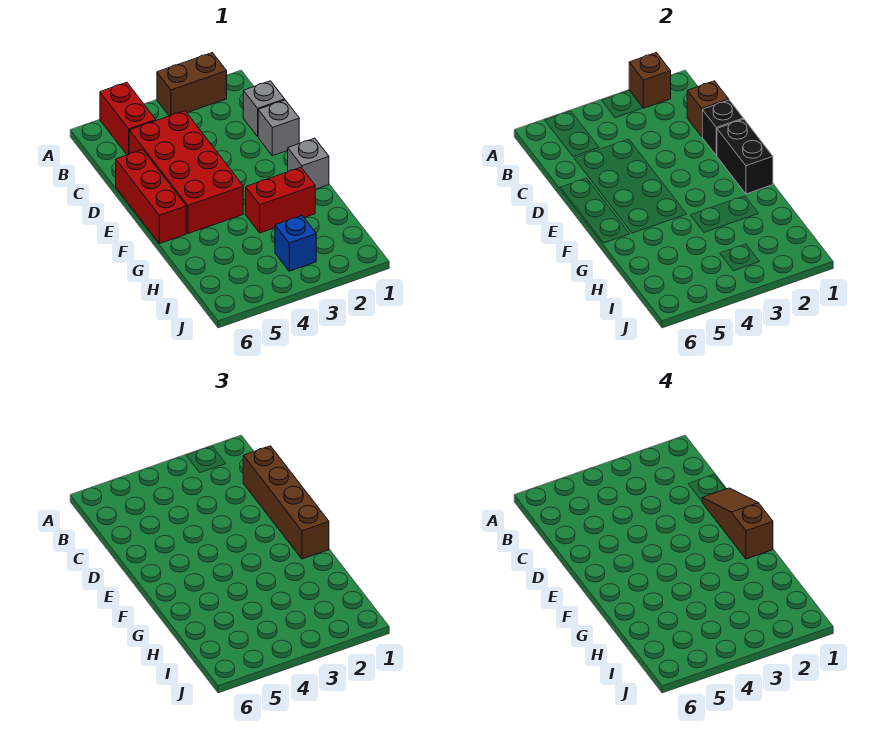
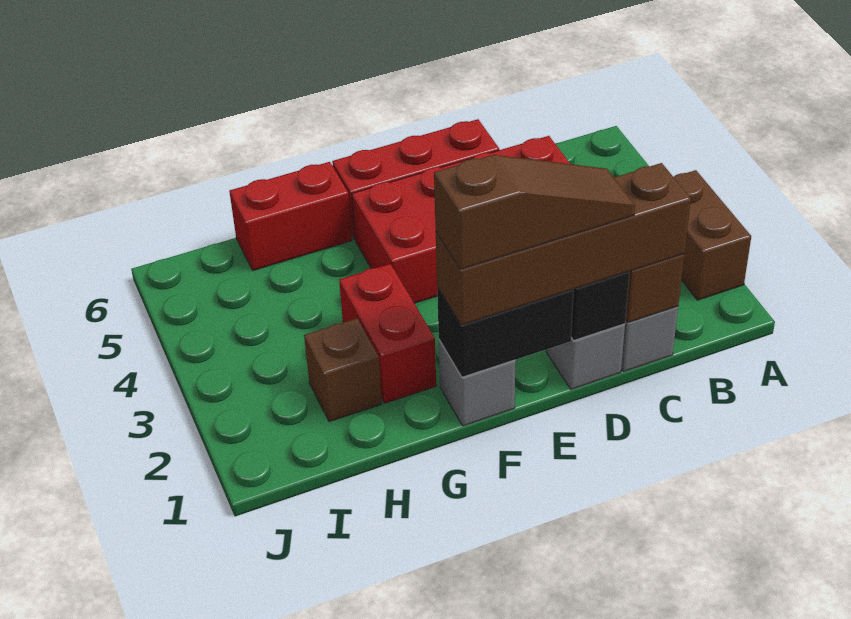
brown 1x1 brick [629,53,671,108] -> brown 1x1 brick moved to [304,318,382,422]
red 1x2 brick [100,82,156,155] -> red 1x2 brick moved to [229,162,352,270]
blue 1x1 brick [275,216,316,271] -> none

